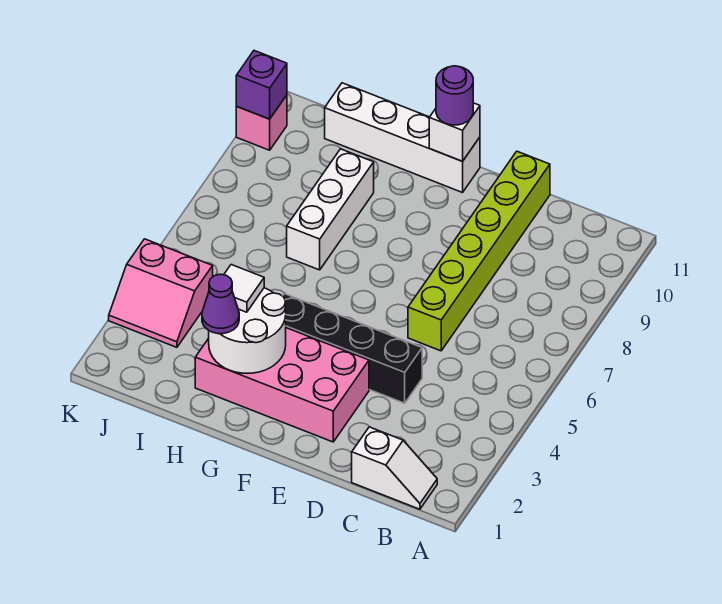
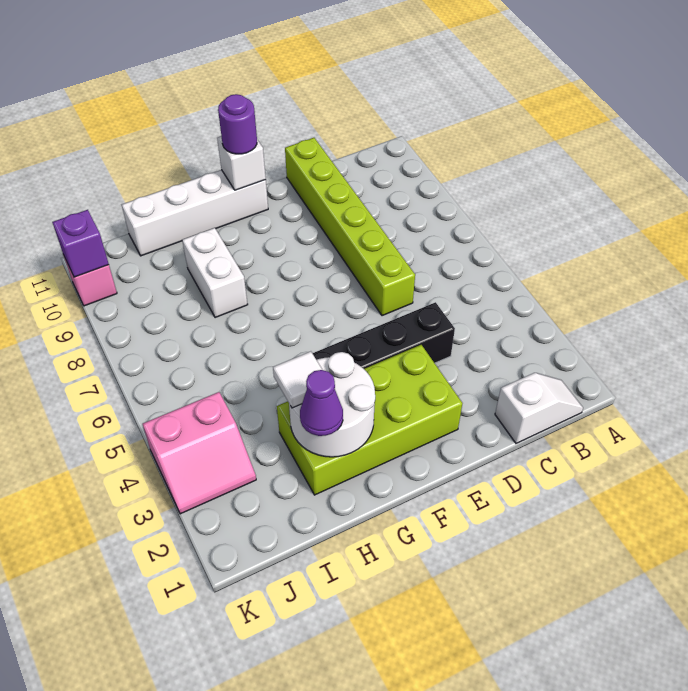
pink 2x4 brick [195,328,369,442] -> lime 2x4 brick [277,345,463,495]
white 1x3 brick [287,149,374,270] -> white 1x2 brick [182,228,248,318]

